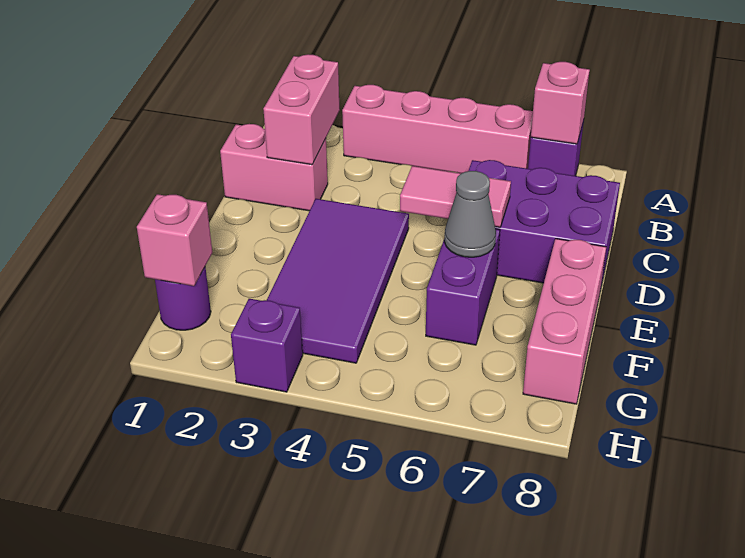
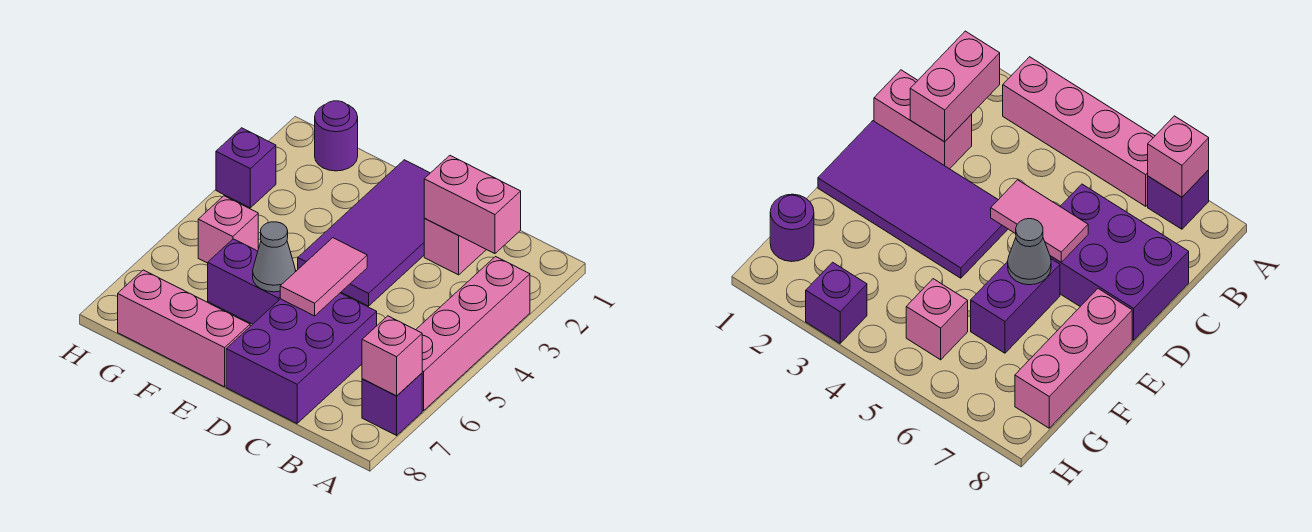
purple 2x4 tile [267,199,409,363] -> purple 2x4 tile turned to [298,160,430,306]
pink 1x1 brick [137,194,212,286] -> pink 1x1 brick moved to [198,196,258,263]

